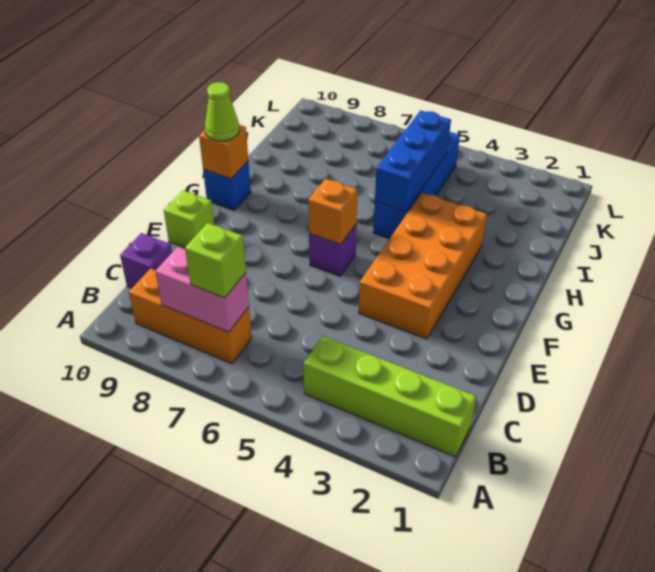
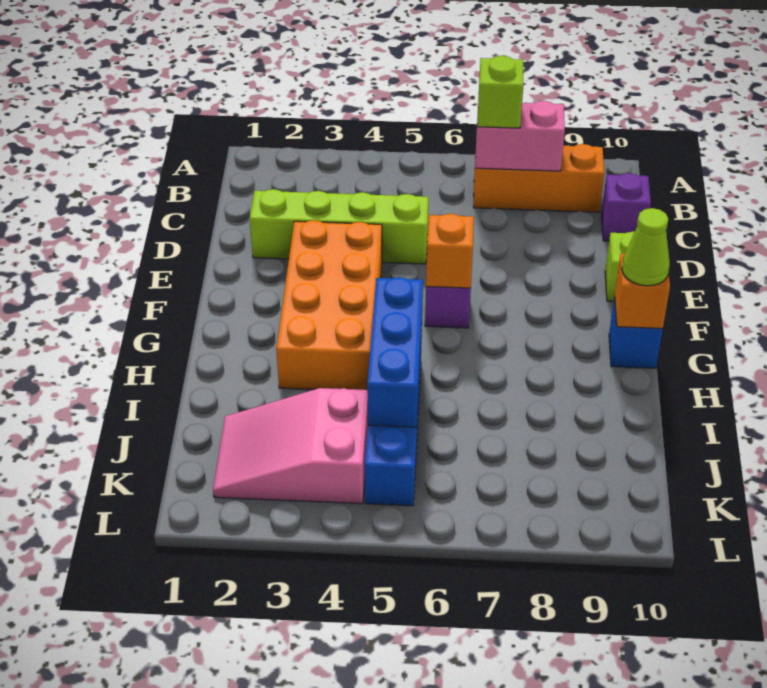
lime 1x4 brick [303,336,476,457] -> lime 1x4 brick moved to [250,189,428,264]
none -> pink 2x3 slope [213,388,368,504]

